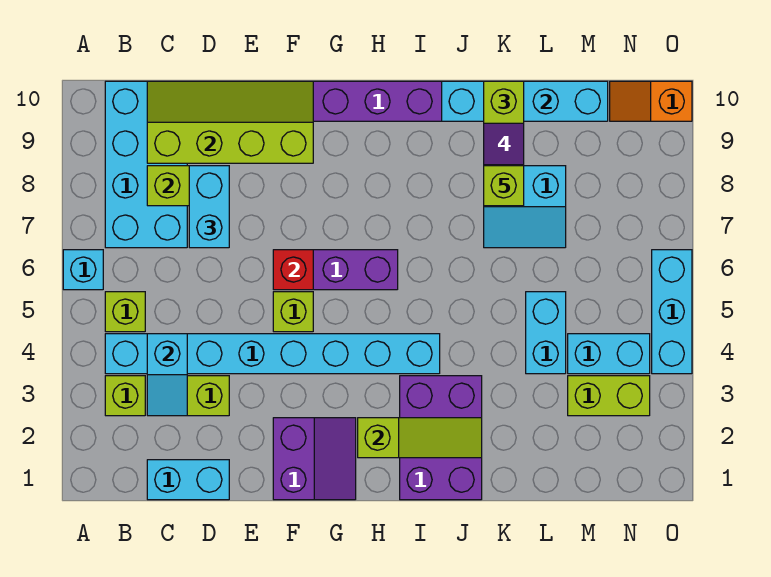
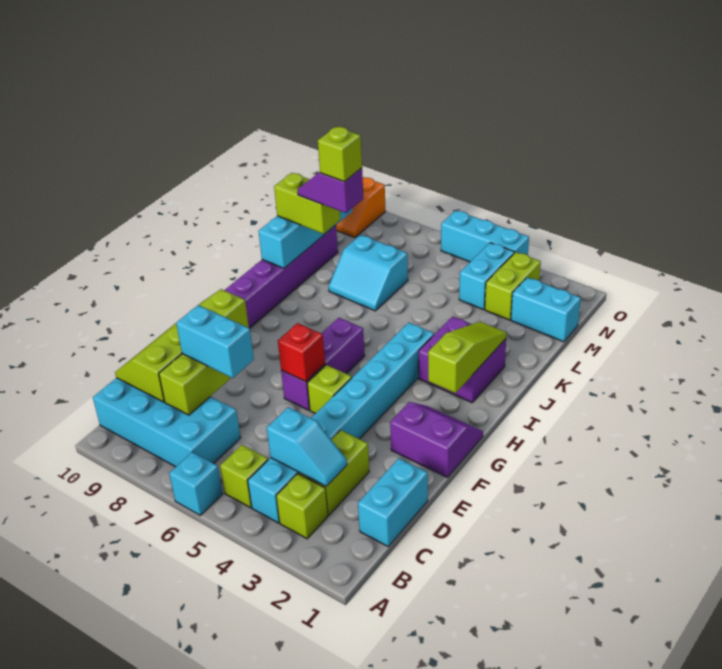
purple 2x3 brick [400,376,482,500] -> purple 2x2 brick [419,316,506,403]
cyan 2x2 slope [484,166,566,248] -> cyan 2x2 slope turned to [329,235,408,311]
cyan 1x2 brick [526,292,566,374] -> cyan 1x2 brick moved to [511,277,581,342]

